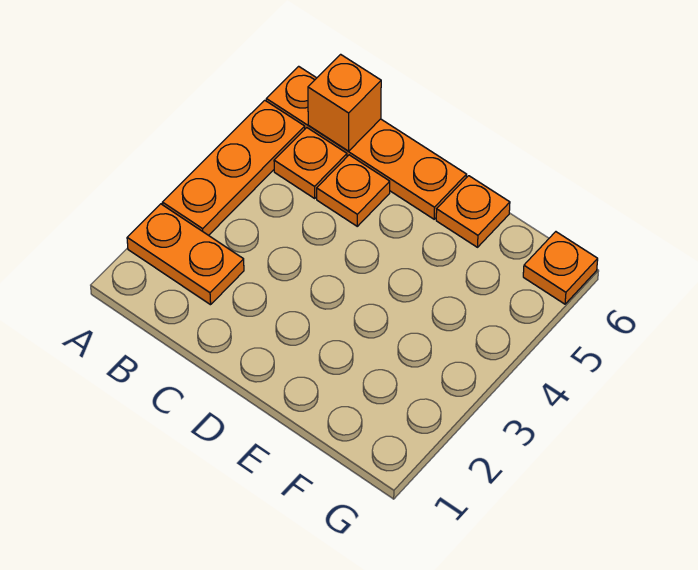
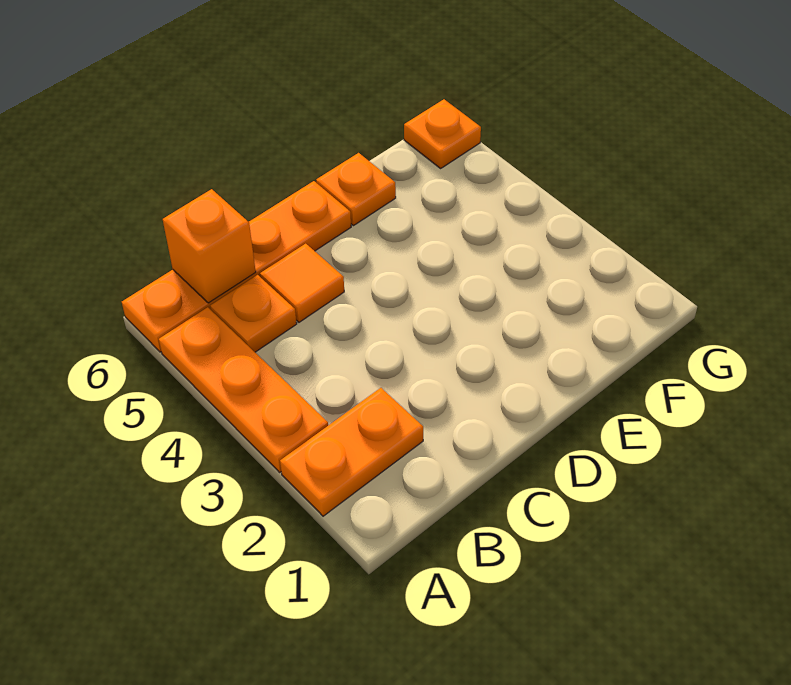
orange 1x1 plate [317,155,390,226] -> orange 1x1 tile [260,244,344,322]

